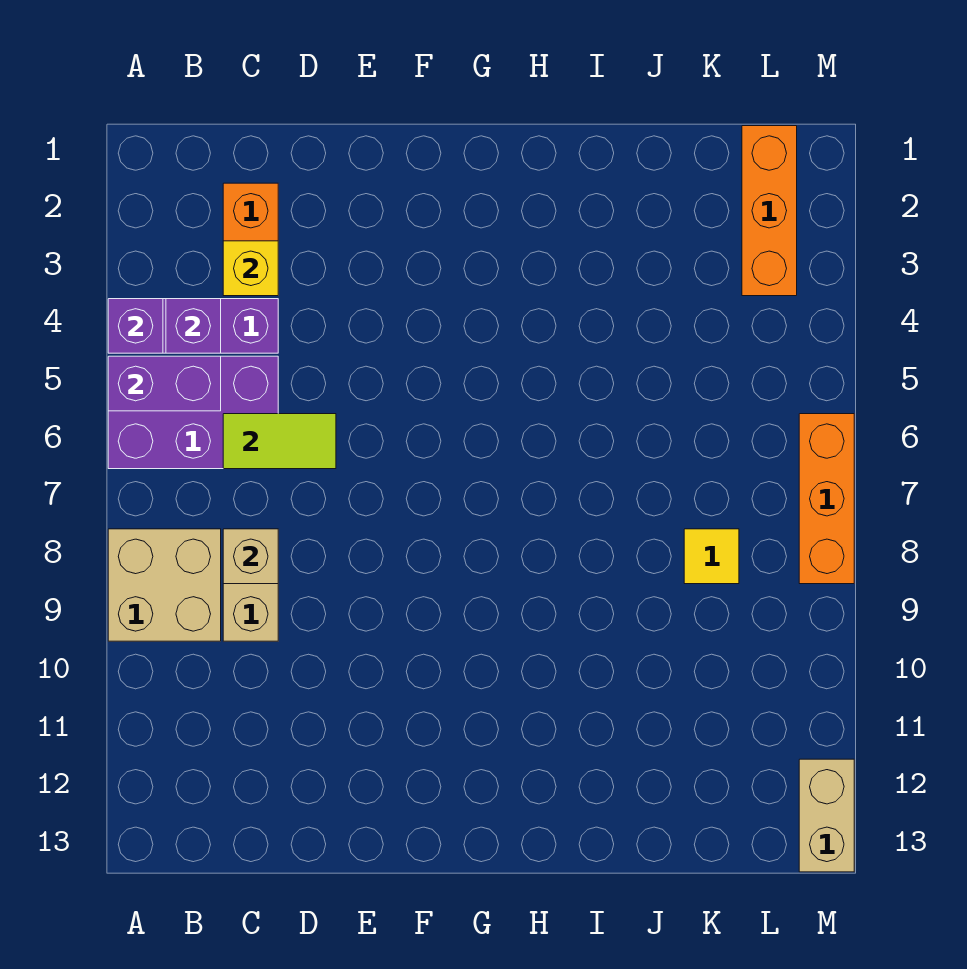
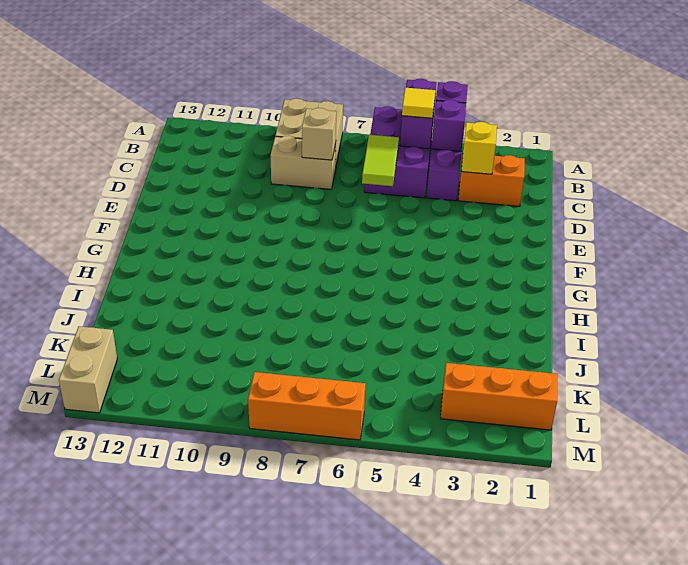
yellow 1x1 tile [684,529,739,584] -> yellow 1x1 tile moved to [402,88,435,118]
tan 1x2 brick [799,759,854,872] -> tan 1x2 brick turned to [59,326,117,413]

